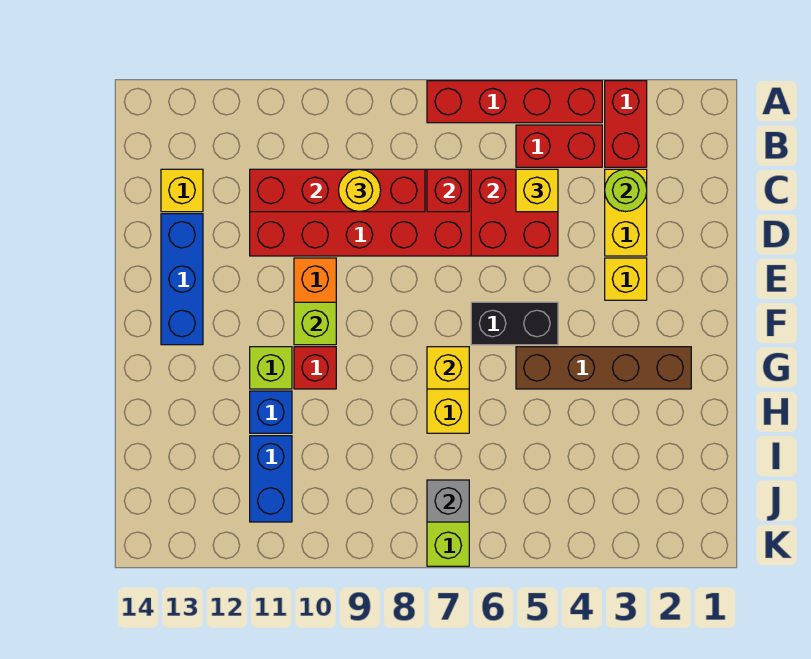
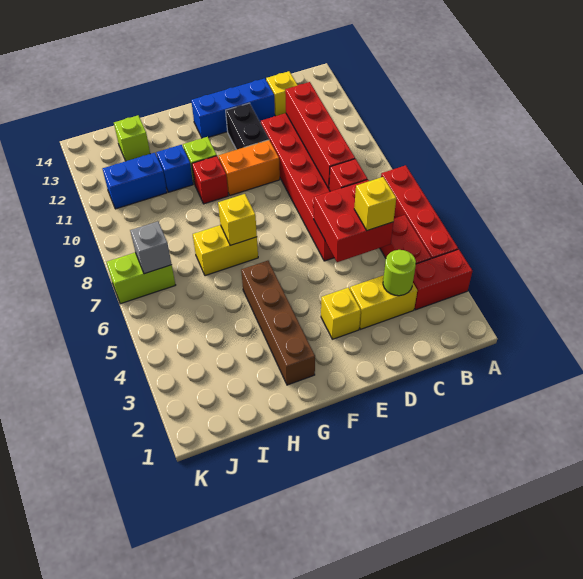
yellow 1x1 round brick [338,169,381,212] -> none
black 1x2 brick [471,302,558,345] -> black 1x2 brick moved to [226,103,269,150]
lime 1x1 brick [294,302,336,345] -> lime 1x1 brick moved to [114,115,150,161]

